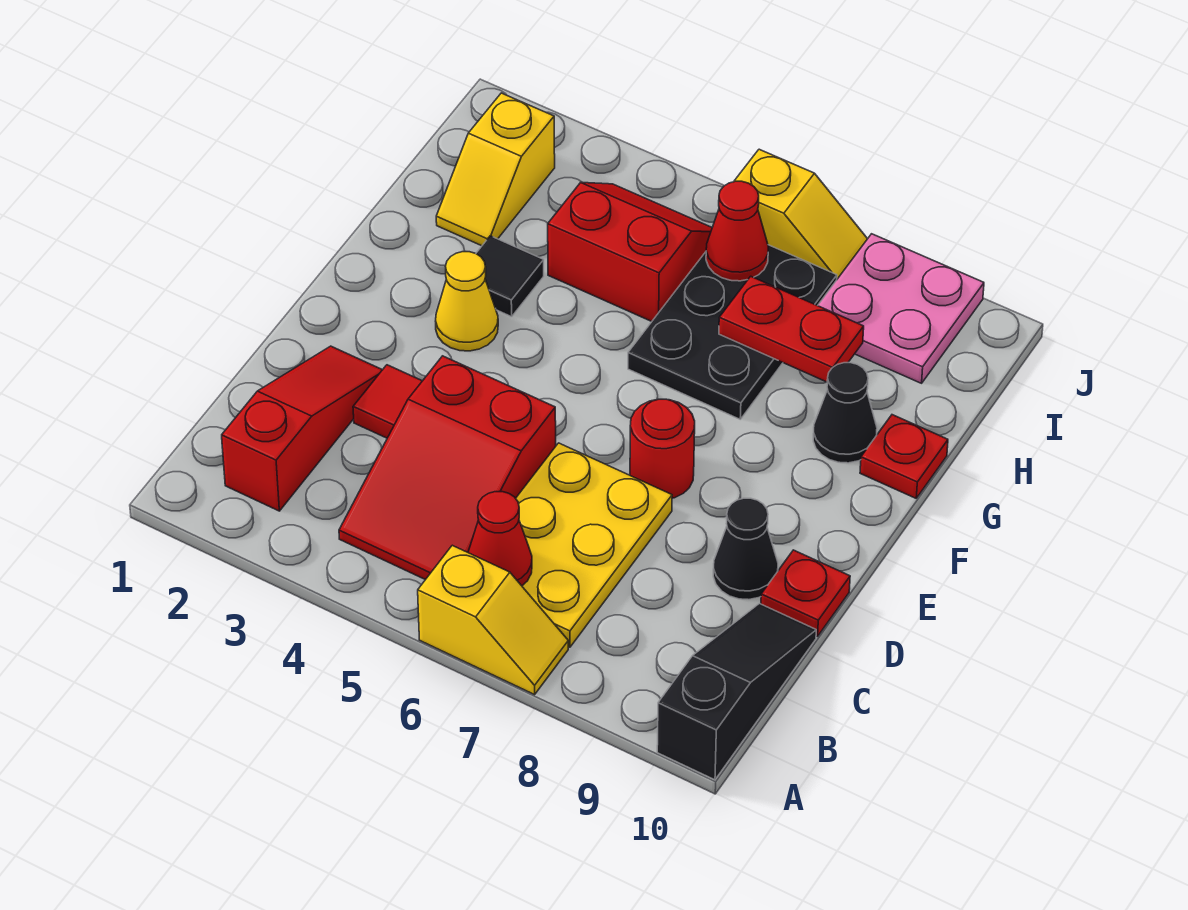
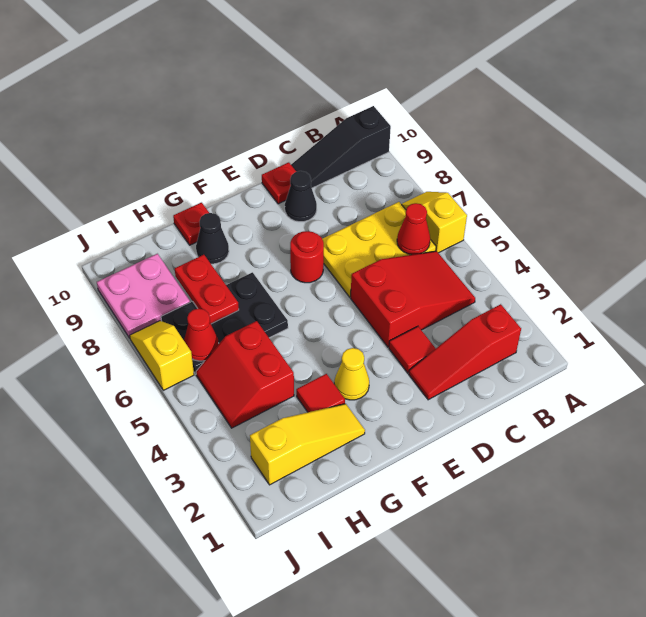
black 1x1 tile [476,236,544,317] -> red 1x1 tile [296,374,345,412]
yellow 1x2 slope [436,93,555,246] -> yellow 1x3 slope [250,404,365,485]

